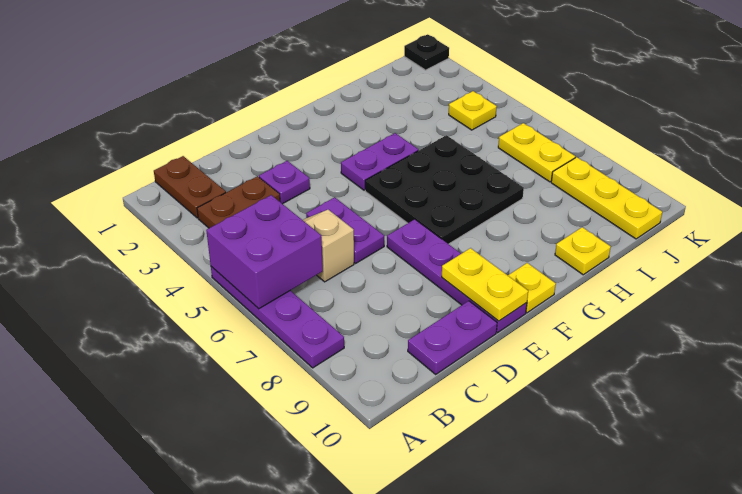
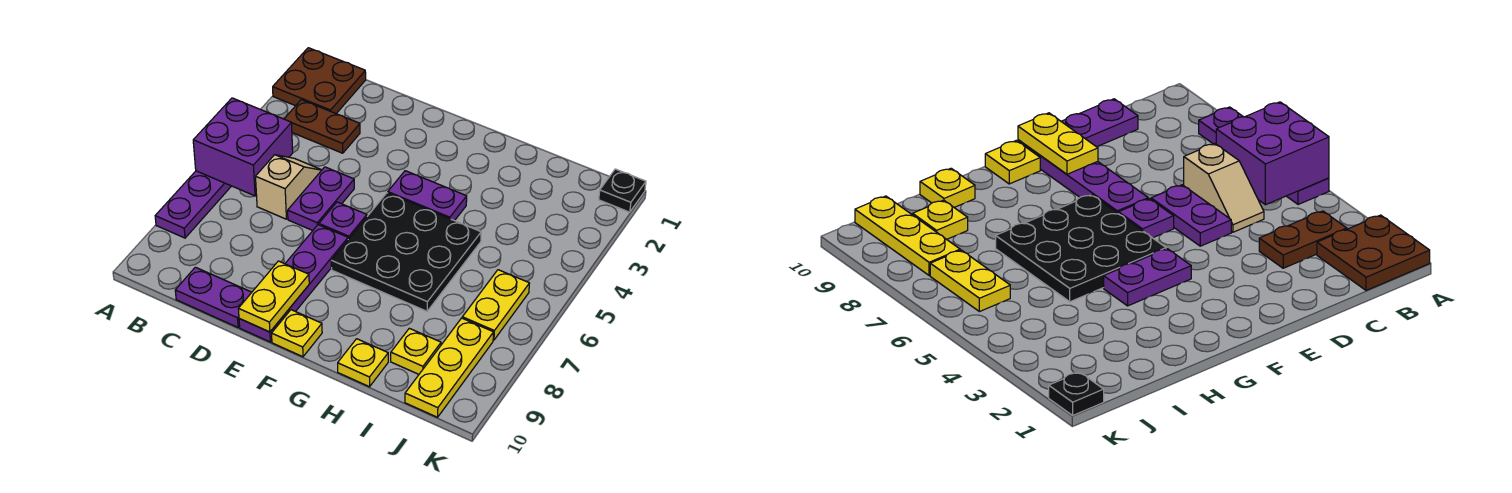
brown 1x2 plate [154,156,226,218] -> brown 2x2 plate [273,48,366,114]
purple 1x1 plate [259,161,310,204] -> purple 1x1 plate moved to [319,202,367,239]
yellow 1x1 plate [449,91,497,130] -> yellow 1x1 plate moved to [391,328,441,374]

